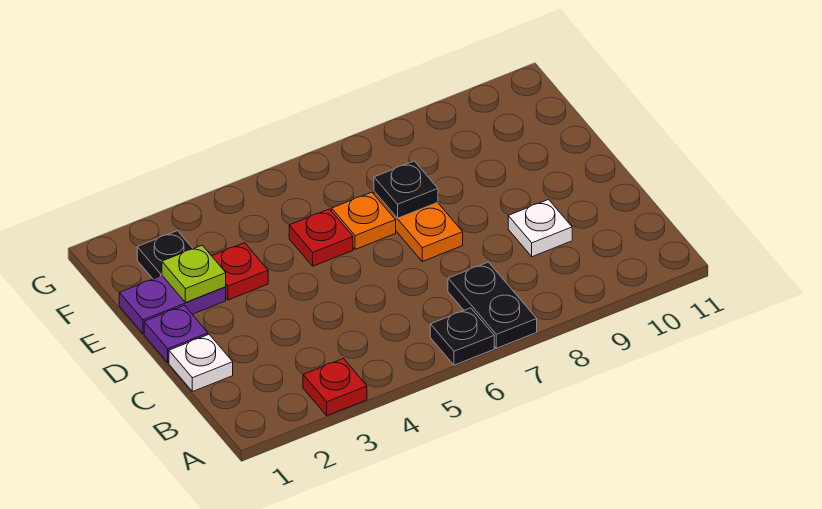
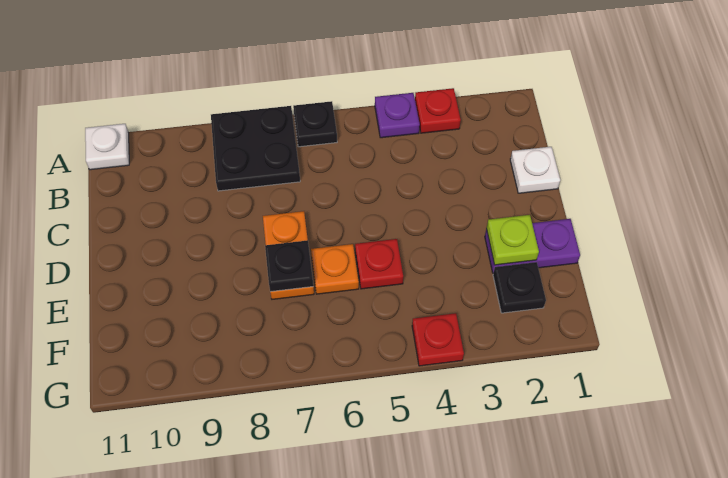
black 1x2 plate [448,262,537,348] -> black 2x2 plate [211,106,300,191]
white 1x1 plate [508,200,572,257] -> white 1x1 plate moved to [85,124,129,170]
purple 1x1 plate [144,305,208,363] -> purple 1x1 plate moved to [375,93,420,138]
red 1x1 plate [212,243,268,300] -> red 1x1 plate moved to [412,313,464,366]

